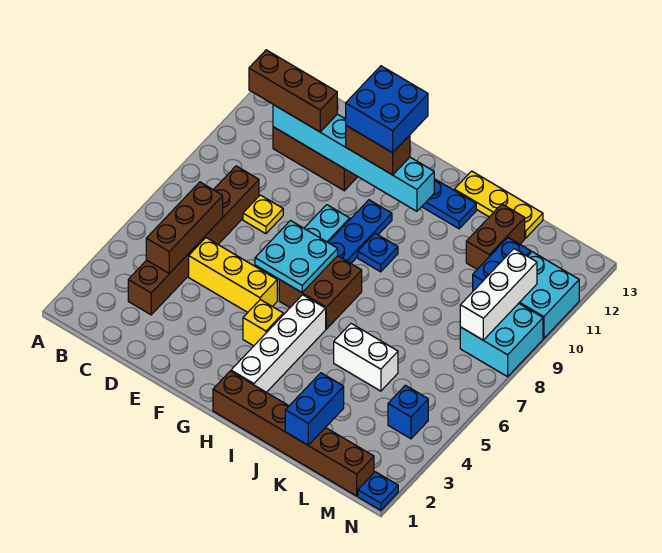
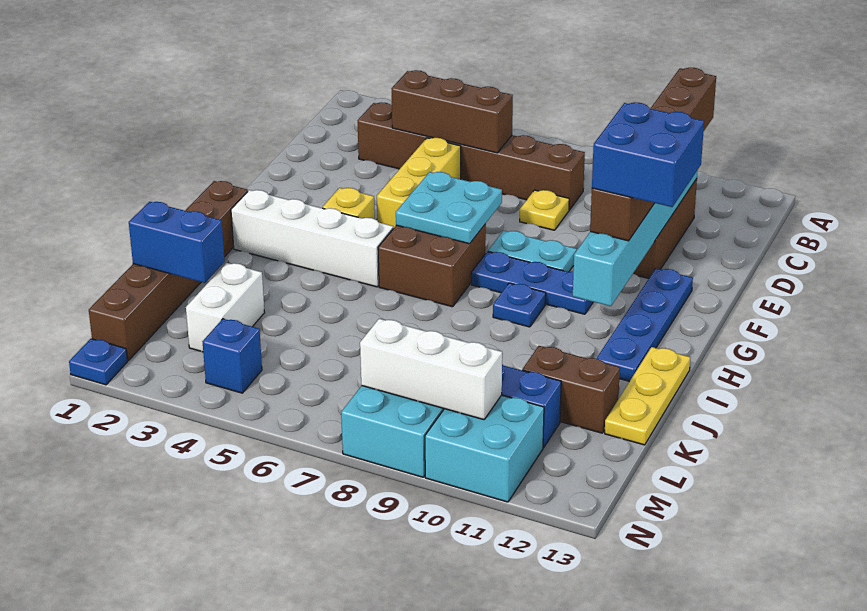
white 1x2 brick [334,324,398,391] -> white 1x2 brick moved to [186,263,265,352]

